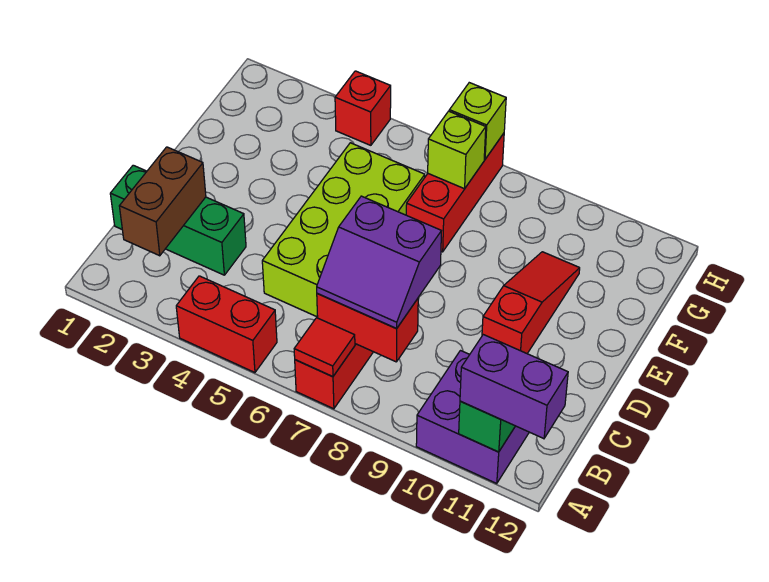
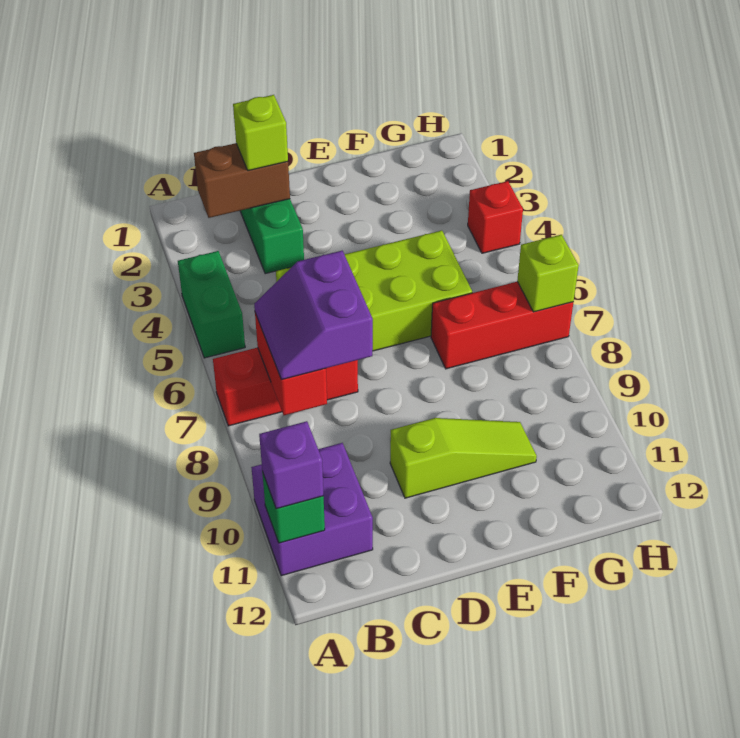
red 1x2 brick [176,276,277,373] -> green 1x2 brick [178,251,245,358]
red 1x1 tile [294,318,355,377] -> none
purple 1x2 brick [460,335,568,439] -> purple 1x1 brick [259,421,323,509]
red 1x3 slope [482,252,580,353] -> lime 1x3 slope [390,418,537,498]
lime 1x1 brick [428,111,486,189] -> lime 1x1 brick moved to [233,95,288,171]

